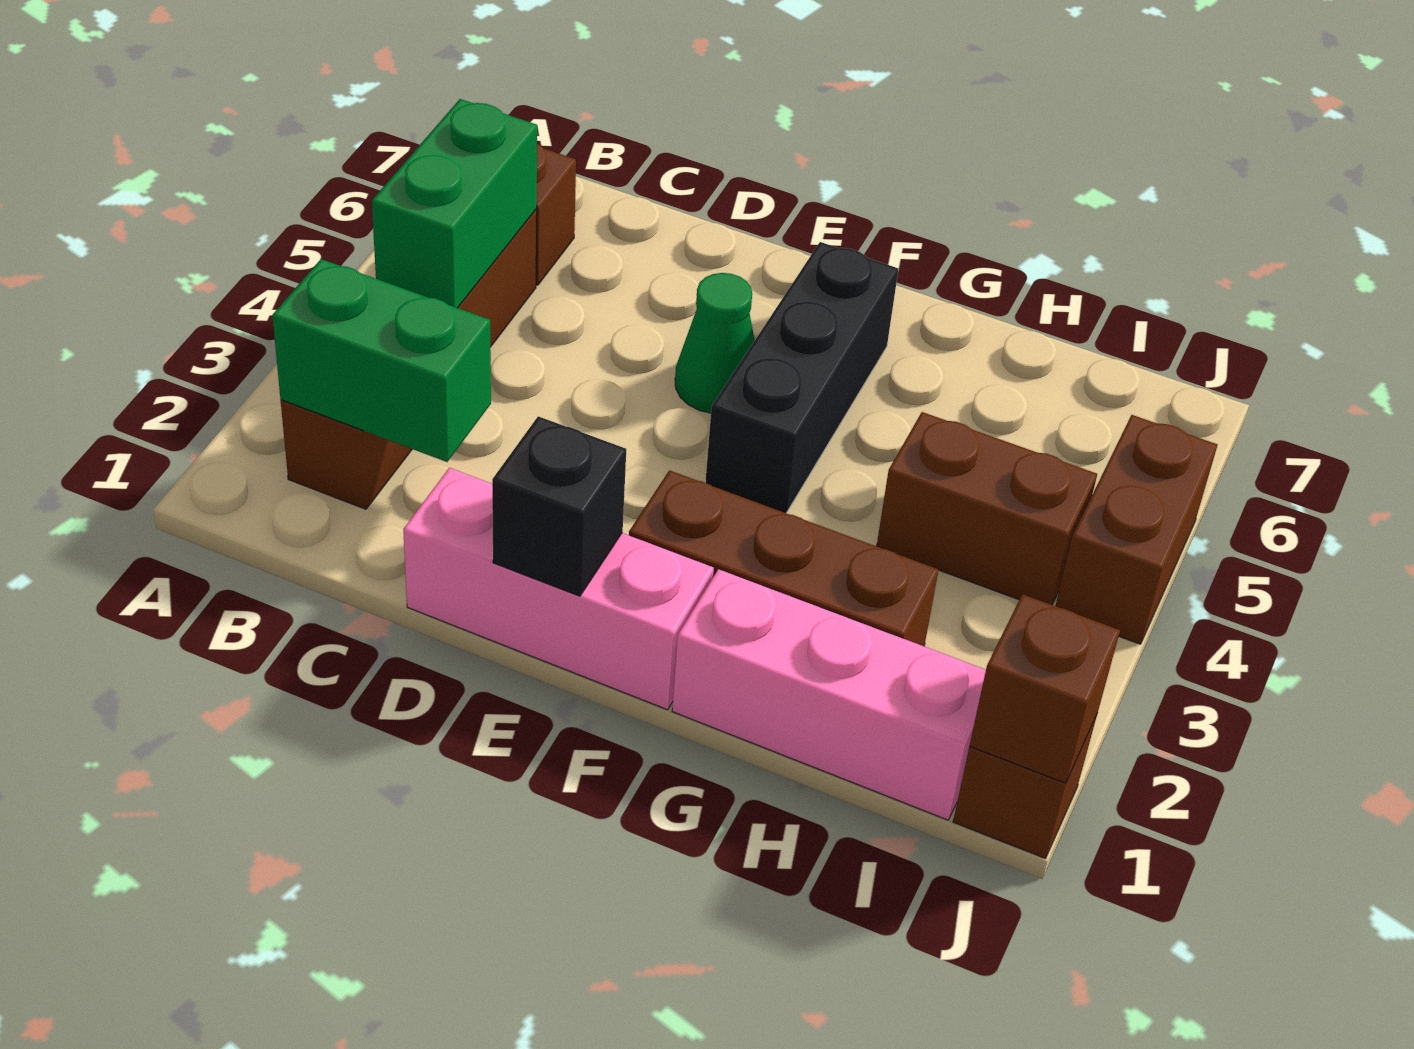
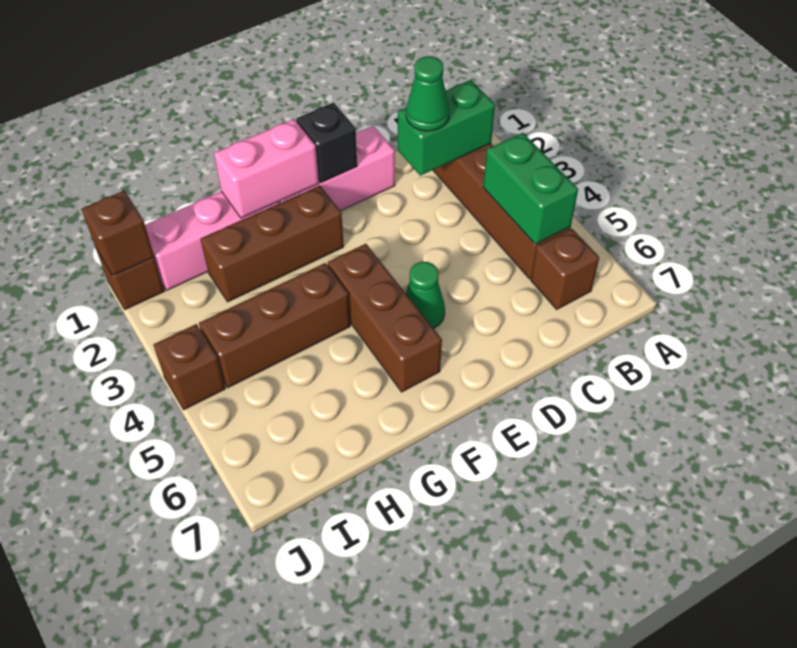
none -> green 1x1 cone [406,56,450,131]
none -> pink 1x2 brick [214,119,319,218]
black 1x3 brick [705,242,898,513] -> brown 1x3 brick [328,244,442,392]
brown 1x2 brick [877,412,1097,605] -> brown 1x3 brick [199,263,350,388]
brown 1x2 brick [1056,415,1217,644] -> brown 1x1 brick [153,324,225,410]

